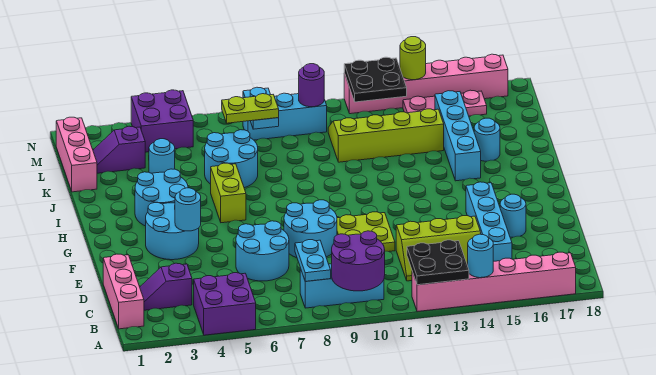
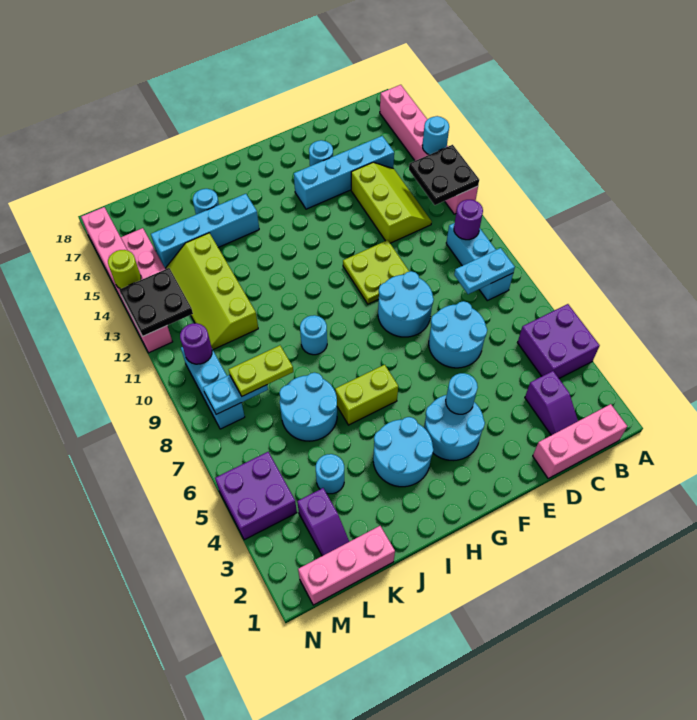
purple 2x2 round brick [332,231,385,291] -> purple 1x1 round brick [454,200,483,240]
none -> cyan 1x1 round brick [300,315,327,355]
lime 1x2 plate [222,94,279,123] -> lime 1x2 plate turned to [229,345,293,396]

